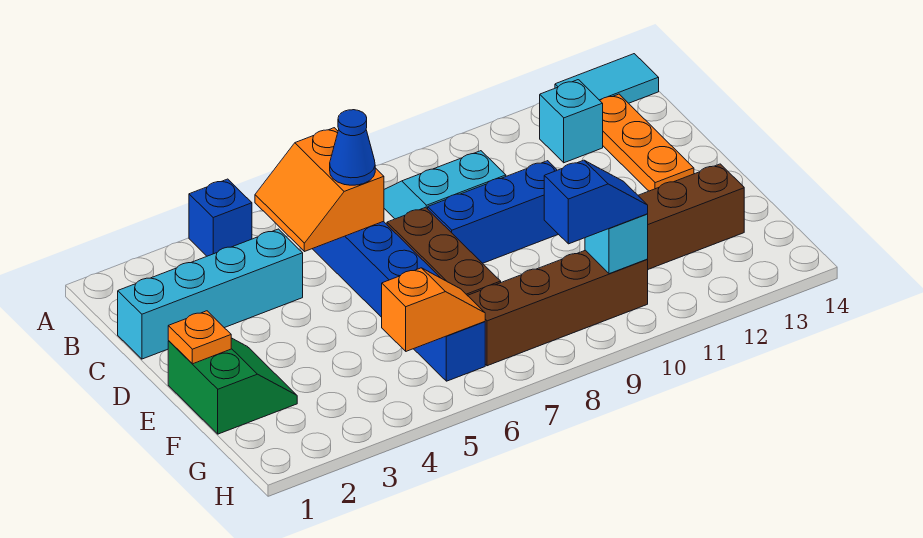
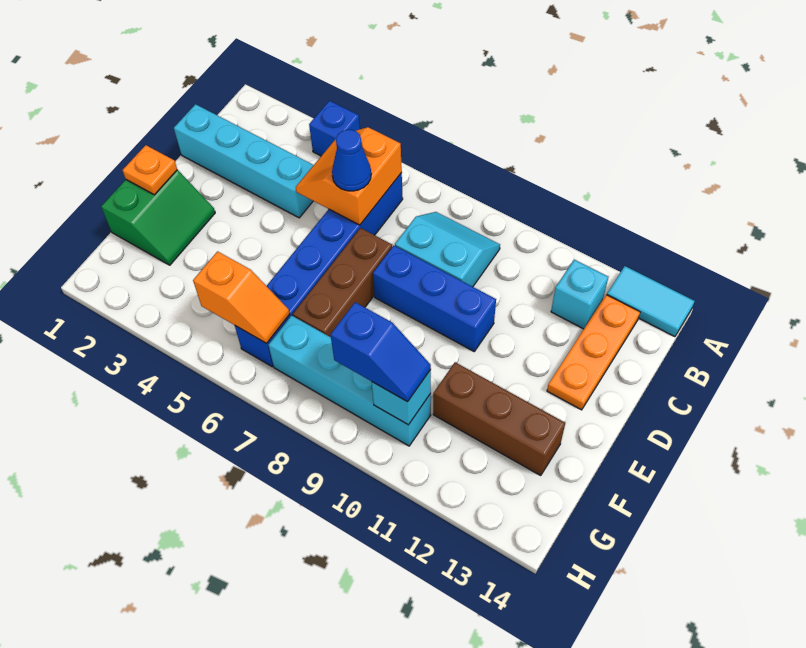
brown 1x4 brick [467,250,648,366] -> cyan 1x4 brick [268,316,431,446]

